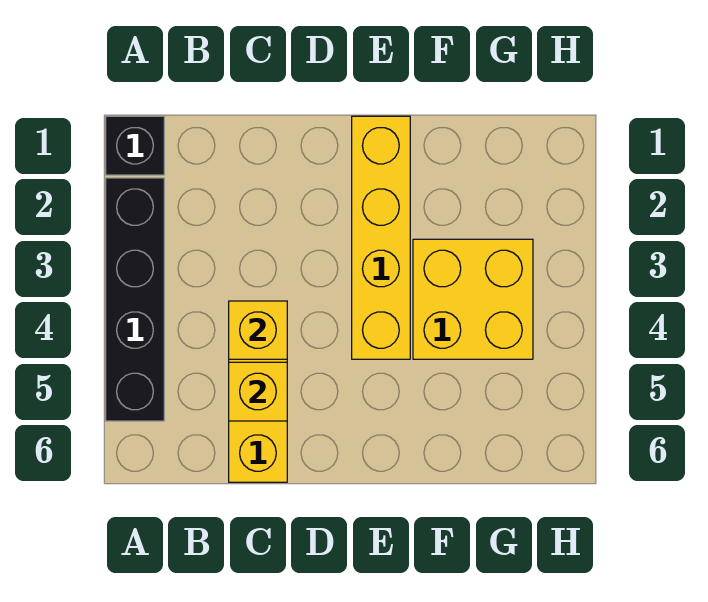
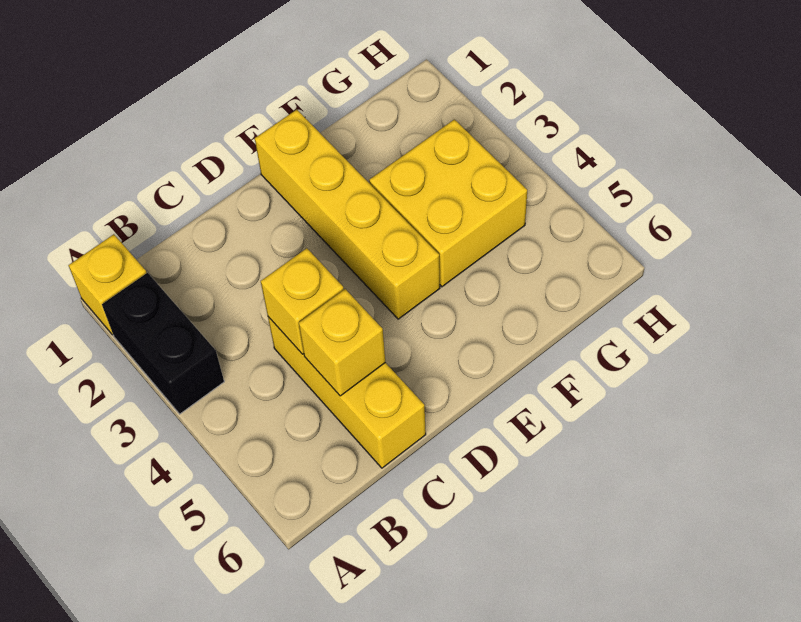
black 1x1 brick [106,116,164,175] -> yellow 1x1 brick [68,234,147,335]
black 1x4 brick [106,178,164,421] -> black 1x2 brick [102,273,224,414]

